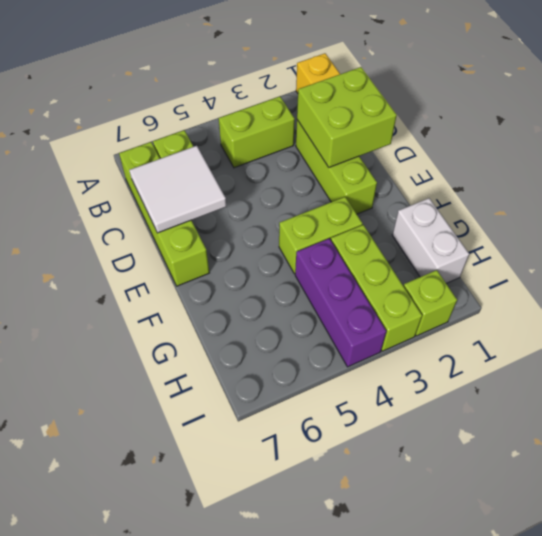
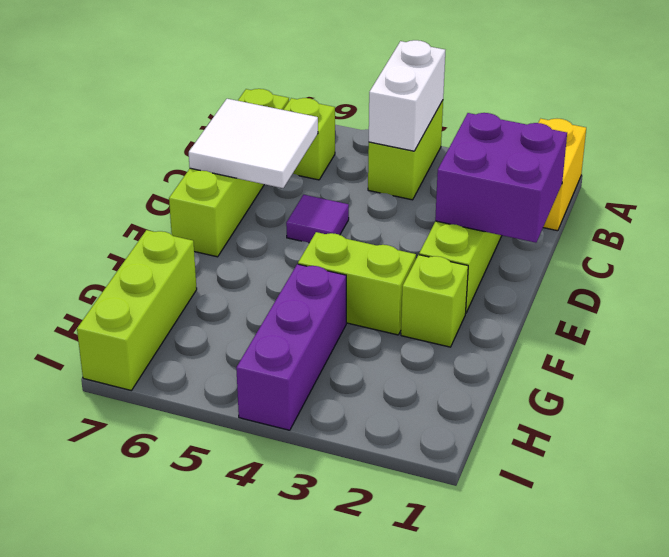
lime 1x2 brick [219,96,295,168] -> lime 1x2 brick turned to [368,100,443,200]
lime 2x2 brick [297,67,397,167] -> purple 2x2 brick [435,113,567,243]
none -> purple 1x1 tile [286,195,349,243]
white 1x2 brick [392,198,469,283] -> white 1x2 brick moved to [369,40,445,151]
lime 1x3 brick [331,225,422,351] -> lime 1x3 brick moved to [77,230,197,391]
lime 1x1 brick [404,270,457,336] -> lime 1x1 brick moved to [401,255,468,347]

